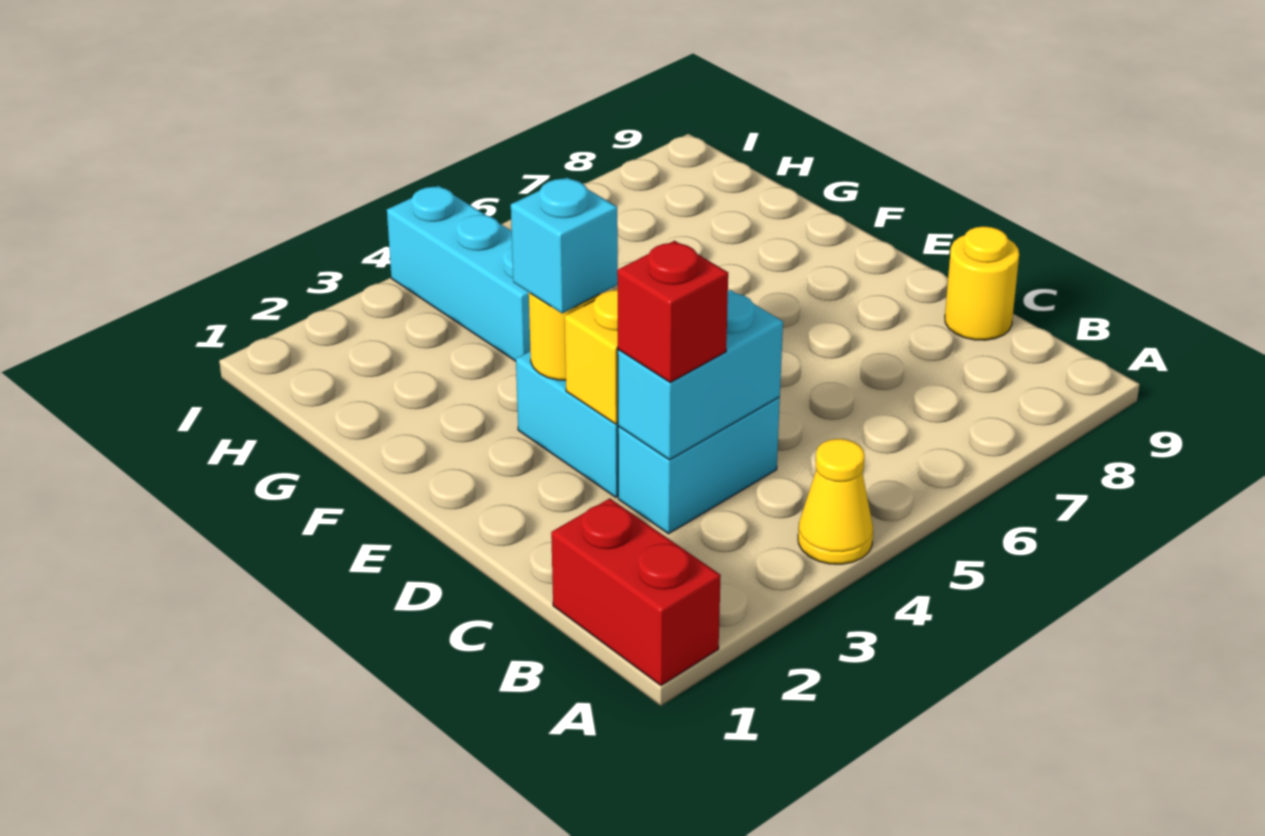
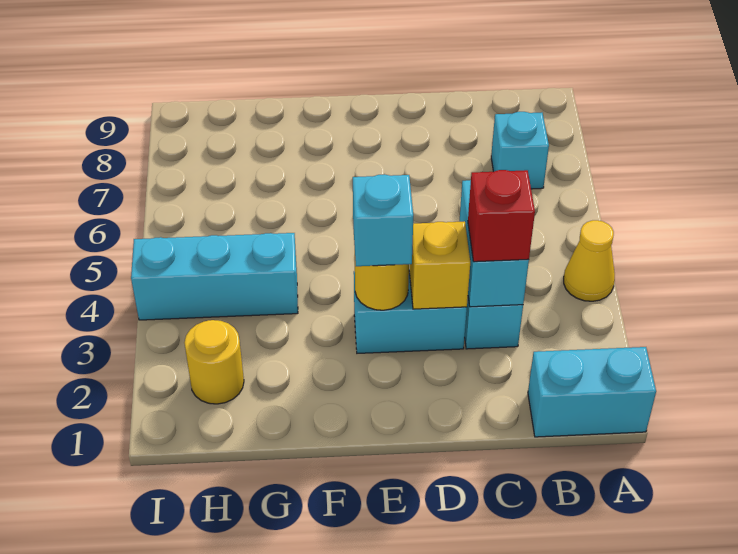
red 1x2 brick [551,498,721,686] -> cyan 1x2 brick [528,347,656,437]
none -> cyan 1x1 brick [491,112,549,189]
yellow 1x1 round brick [945,227,1019,340] -> yellow 1x1 round brick moved to [184,320,244,404]

